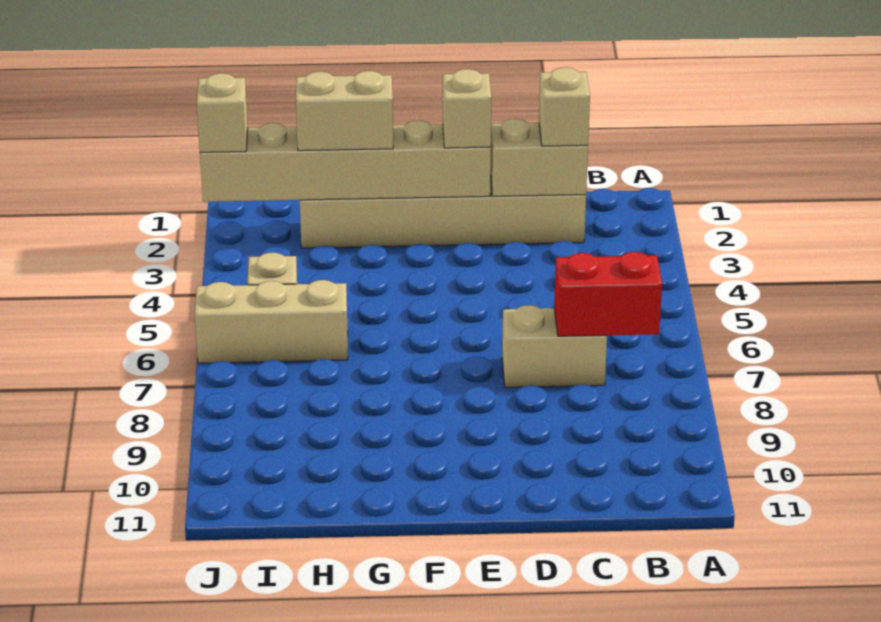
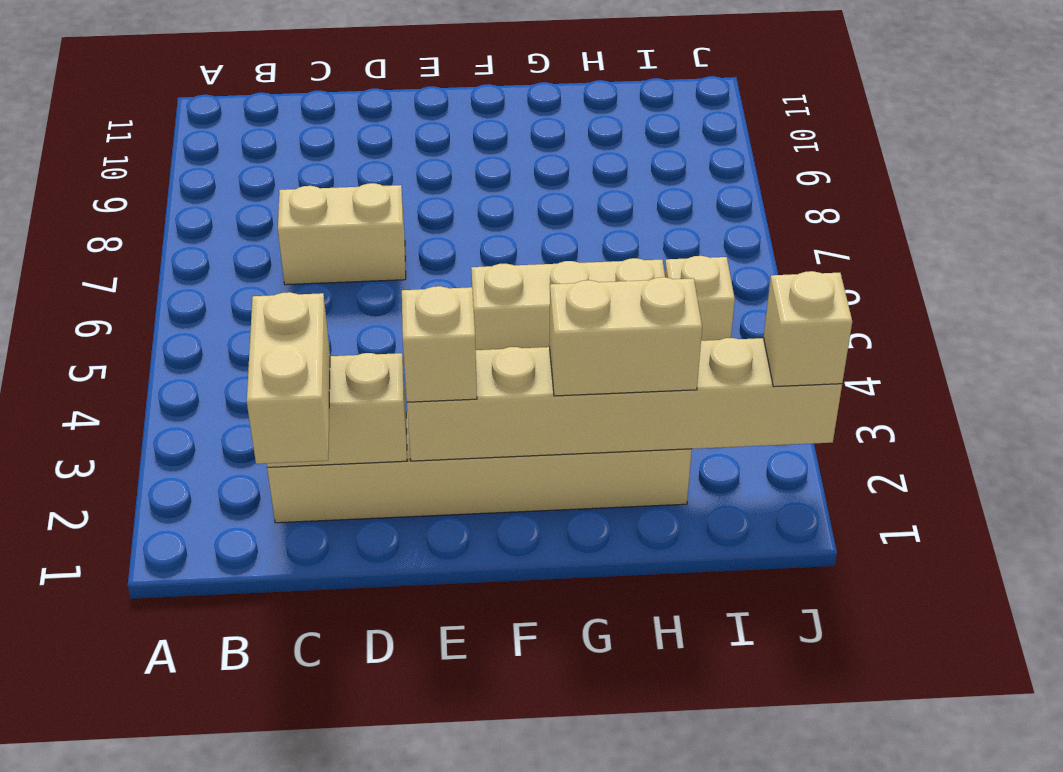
red 1x2 brick [554,252,662,336] -> none
tan 1x1 brick [539,67,590,146] -> tan 1x2 brick [247,292,330,464]
tan 1x3 brick [195,280,348,363] -> tan 1x3 brick moved to [471,258,665,350]

